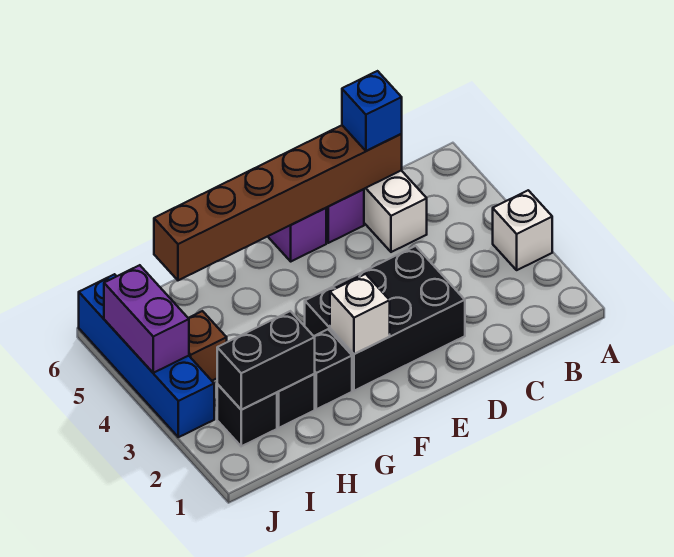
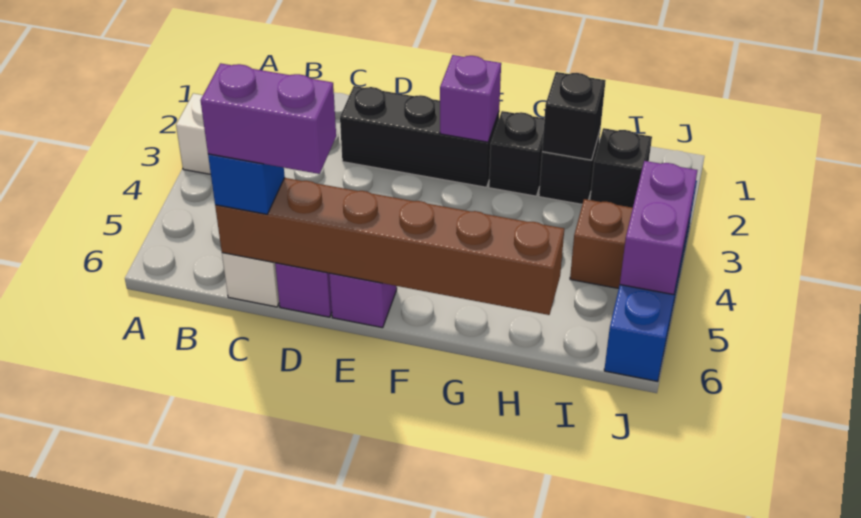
none -> purple 1x2 brick [200,63,336,174]
black 2x3 brick [305,246,465,391] -> black 1x3 brick [340,86,499,187]
white 1x1 brick [330,274,390,354] -> purple 1x1 brick [440,55,501,142]
black 1x2 brick [217,311,315,410] -> black 1x1 brick [542,72,606,160]

